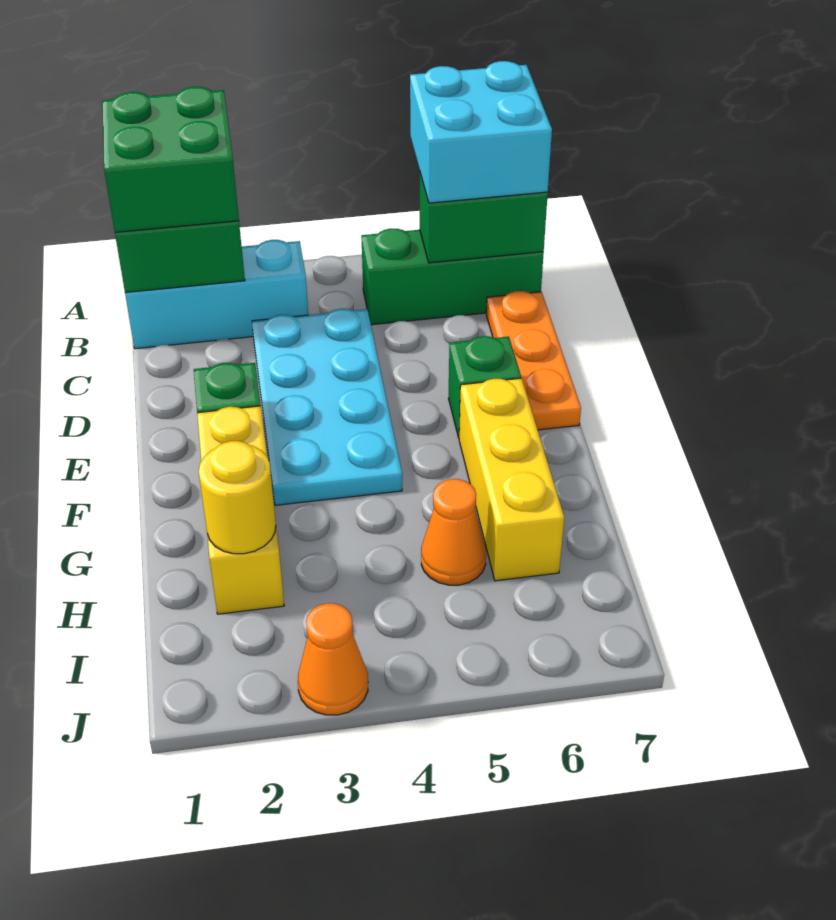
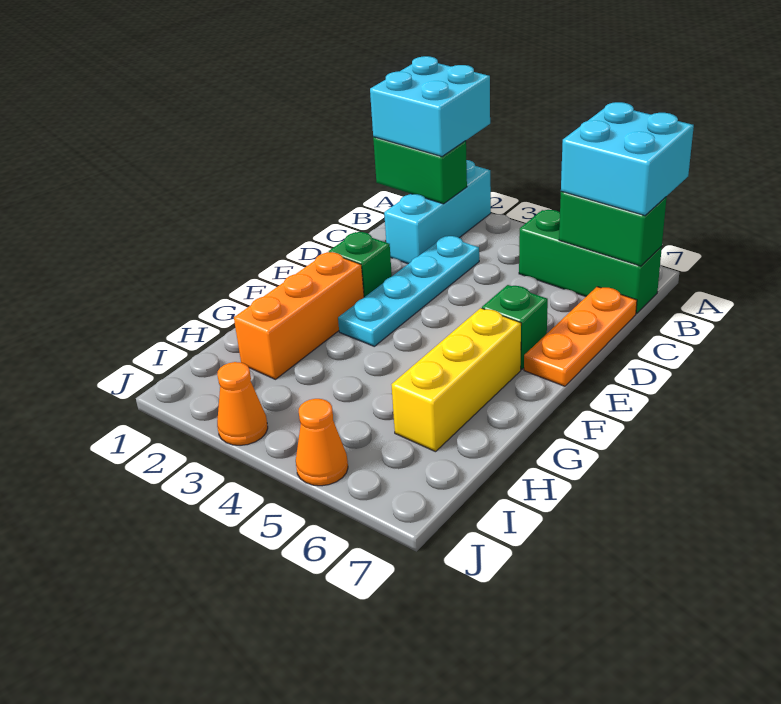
green 2x2 brick [102,87,239,232] -> cyan 2x2 brick [370,56,490,157]
cyan 1x3 brick [125,240,308,349] -> cyan 1x3 brick turned to [384,160,491,264]
cyan 2x4 plate [252,309,402,505] -> cyan 1x4 plate [338,236,479,346]
yellow 1x3 brick [197,406,284,614] -> orange 1x3 brick [234,252,364,379]
yellow 1x1 round brick [199,441,276,554] -> none
orange 1x1 cone [421,479,486,585] -> orange 1x1 cone moved to [296,399,348,486]

